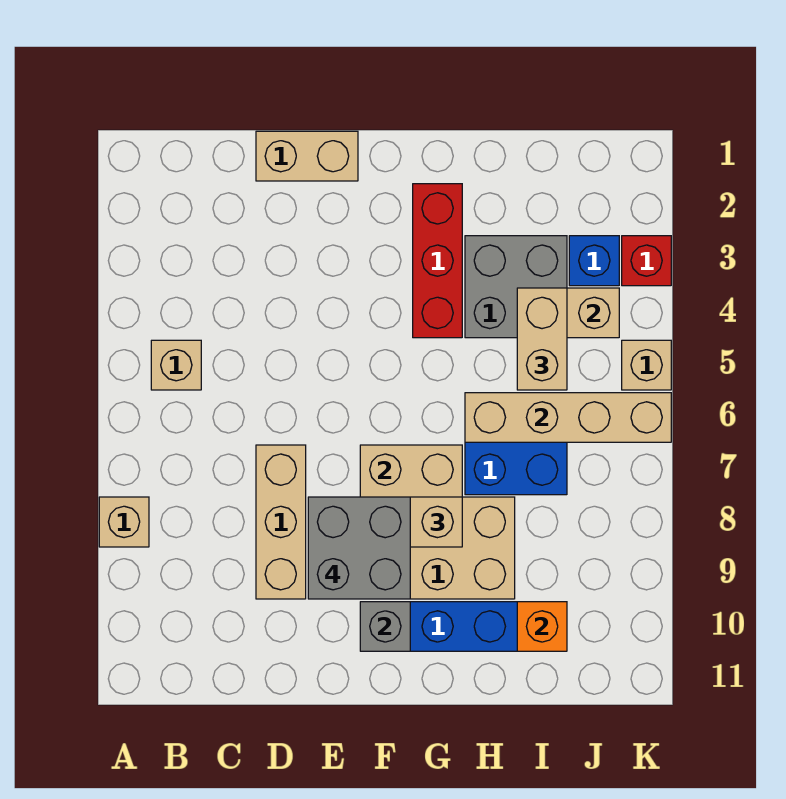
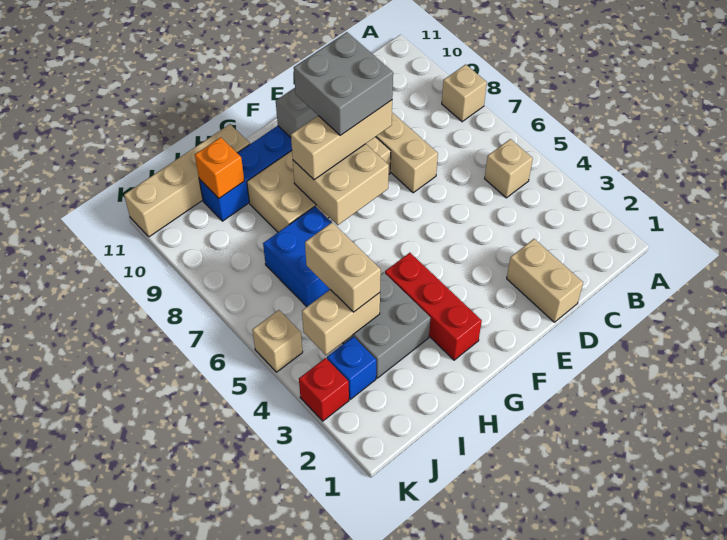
tan 1x2 brick [256,131,358,181] -> tan 1x2 brick turned to [507,239,583,322]
tan 1x4 brick [465,393,671,442] -> tan 1x4 brick moved to [124,124,250,237]

